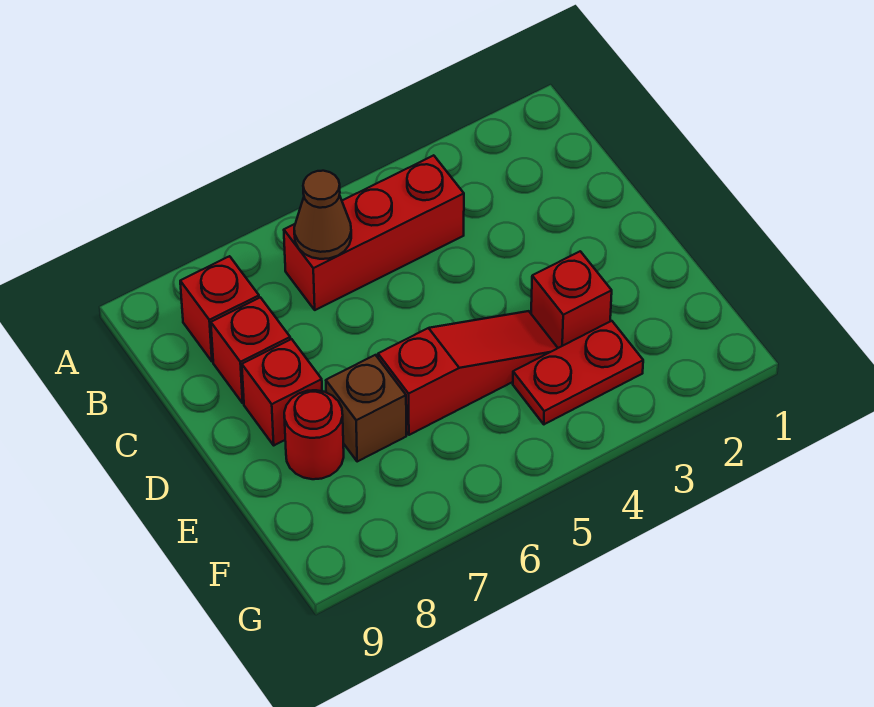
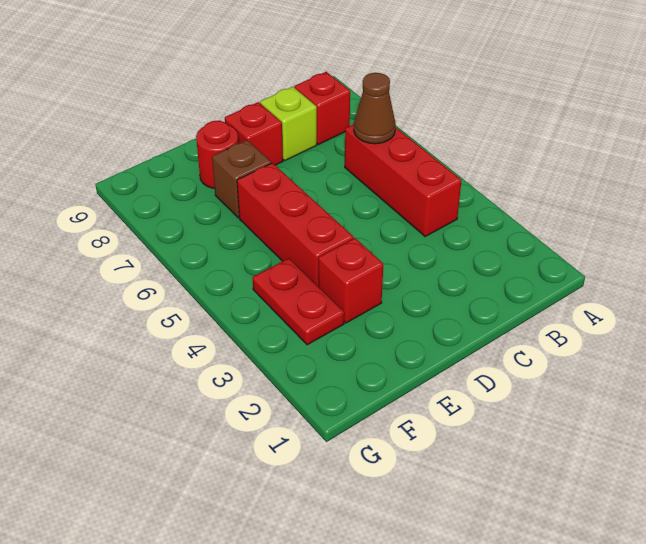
red 1x1 brick [211,297,290,403] -> lime 1x1 brick [260,87,317,160]
red 1x3 slope [378,311,557,435] -> red 1x3 brick [237,163,354,287]

